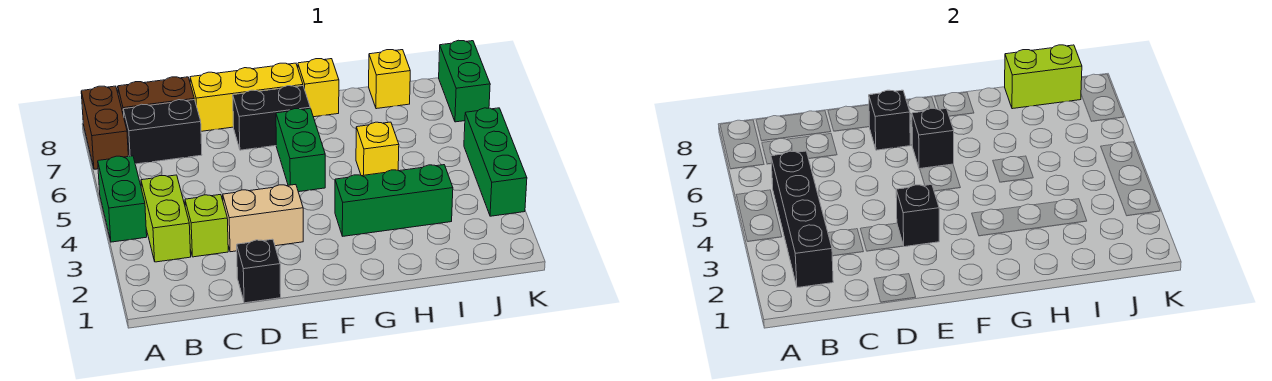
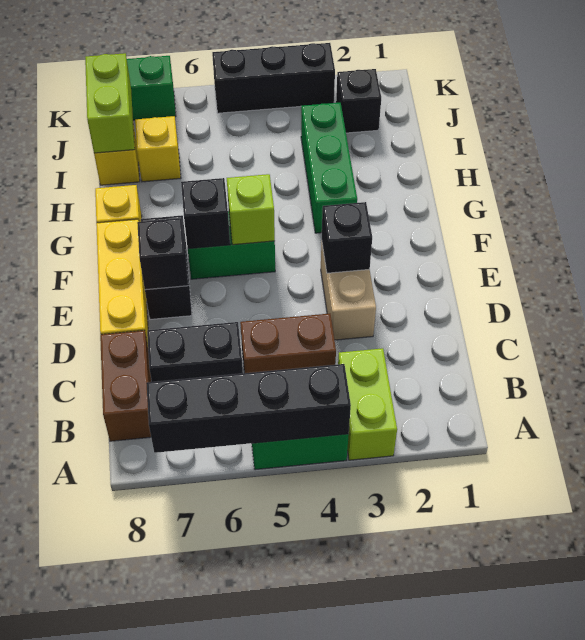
brown 1x2 brick [81,86,128,169] -> brown 1x2 brick moved to [240,313,336,373]
black 1x4 brick [771,151,833,288] -> black 1x4 brick moved to [146,364,351,453]
lime 1x2 brick [141,175,191,262] -> lime 1x2 brick turned to [338,348,397,460]
black 1x2 brick [123,100,202,164] -> black 1x2 brick turned to [147,322,243,382]
lime 1x1 brick [185,195,228,257] -> lime 1x1 brick moved to [227,174,275,245]
black 1x1 brick [237,239,281,303] -> black 1x1 brick moved to [336,69,381,133]
yellow 1x1 brick [356,122,399,176] -> yellow 1x1 brick moved to [135,116,181,182]
green 1x3 brick [464,108,527,216] -> black 1x3 brick [212,43,335,113]

